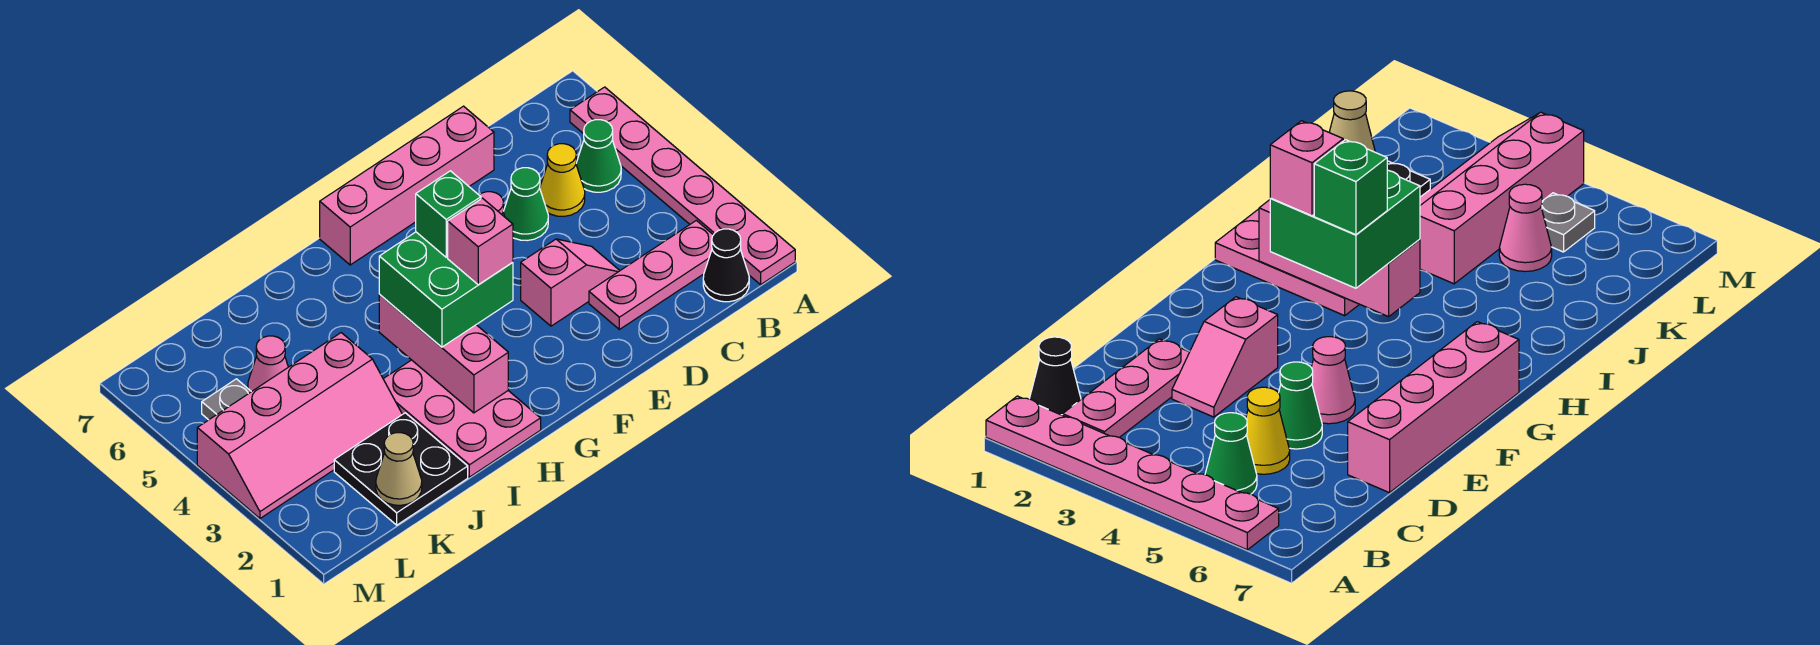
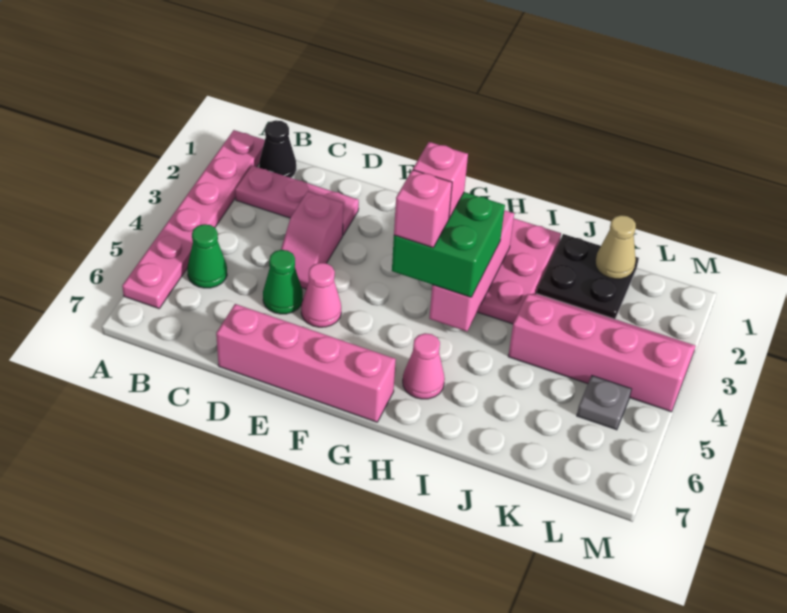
yellow 1x1 cone [540,144,585,216] -> none
pink 1x2 slope [521,239,620,326] -> pink 1x2 slope turned to [281,191,343,289]
green 1x1 brick [416,171,481,257] -> pink 1x1 brick [394,170,452,247]
pink 1x1 cone [248,336,288,392] -> pink 1x1 cone moved to [403,333,445,399]

